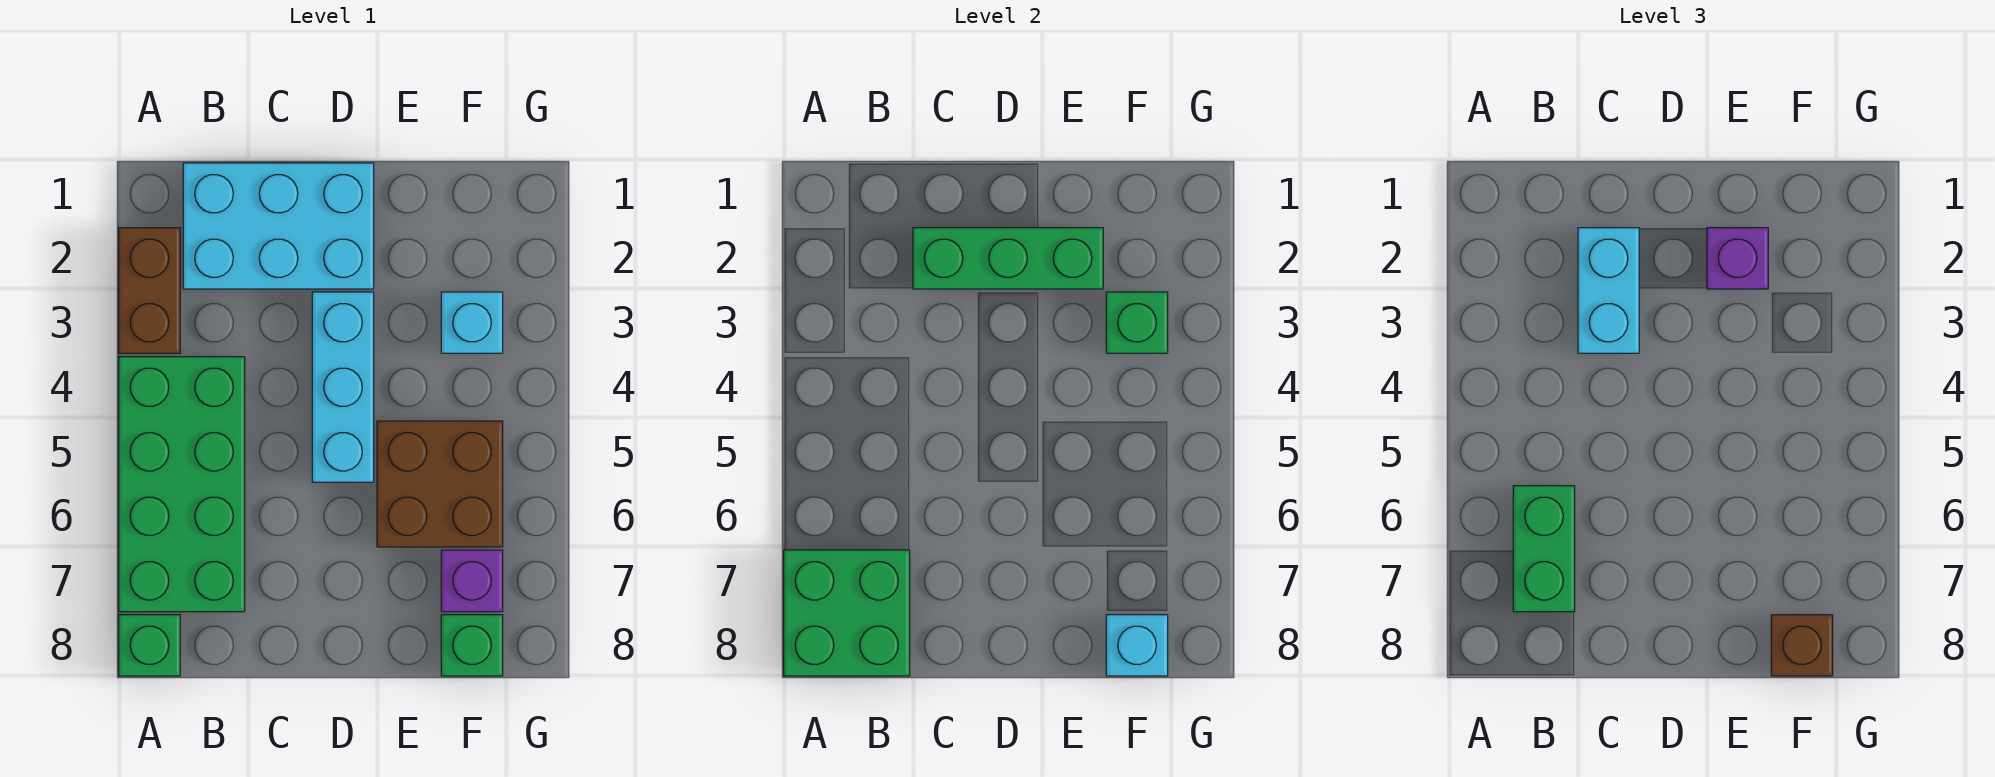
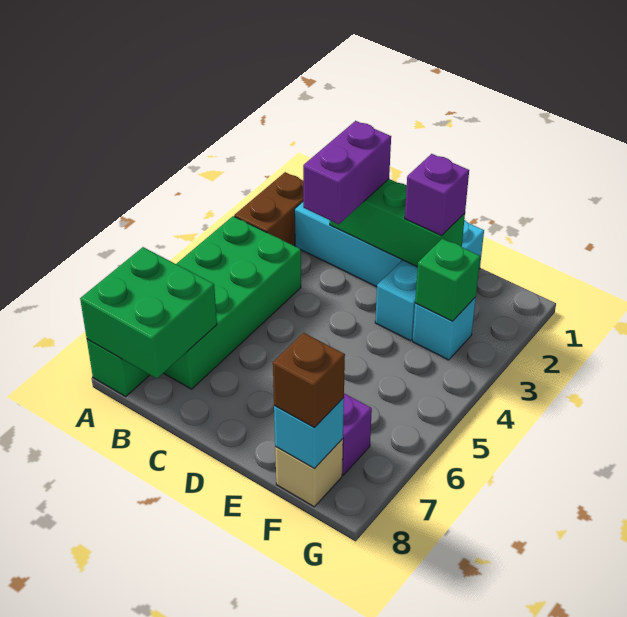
green 1x2 brick [1513,486,1575,612] -> none
cyan 1x2 brick [1578,228,1639,353] -> purple 1x2 brick [303,121,391,224]
cyan 1x3 brick [312,292,374,482] -> cyan 1x3 brick moved to [375,220,484,341]
brown 2x2 brick [377,421,503,547] -> none
green 1x1 brick [441,615,503,676] -> tan 1x1 brick [275,439,343,507]

